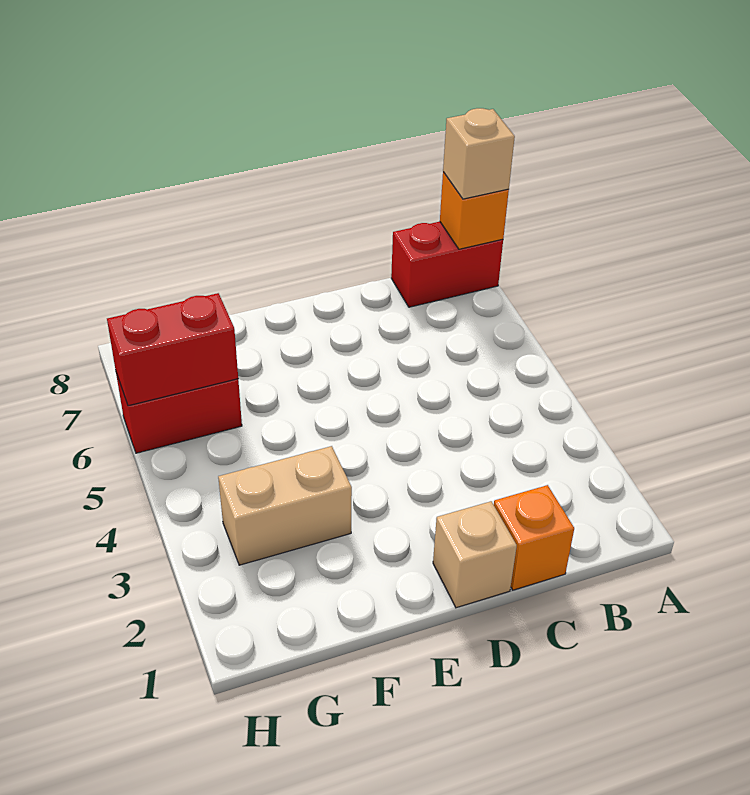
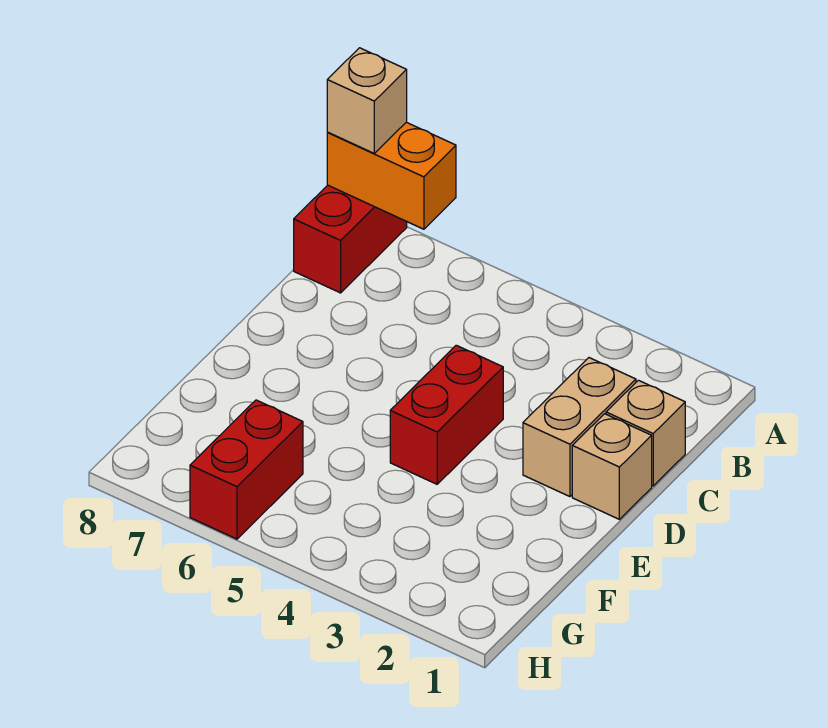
orange 1x1 brick [440,172,509,249] -> orange 1x2 brick [327,122,456,229]
orange 1x1 brick [494,485,574,590] -> tan 1x1 brick [606,380,685,486]
tan 1x2 brick [218,446,352,565] -> tan 1x2 brick moved to [523,358,636,497]
red 1x2 brick [107,293,238,406] -> red 1x2 brick moved to [390,345,503,484]

